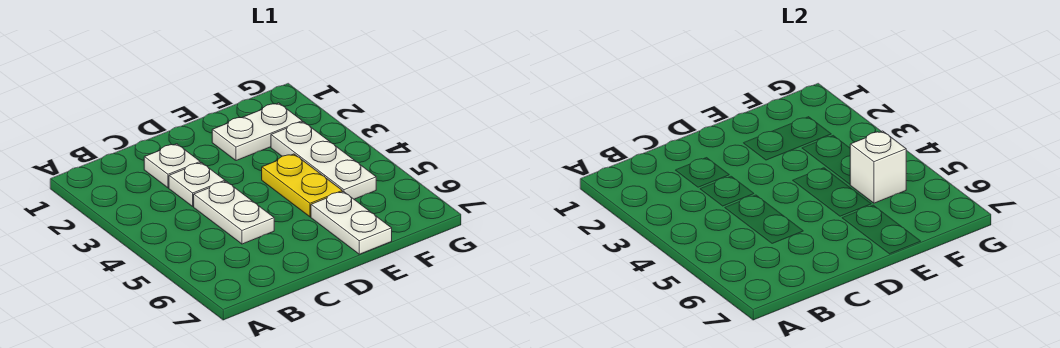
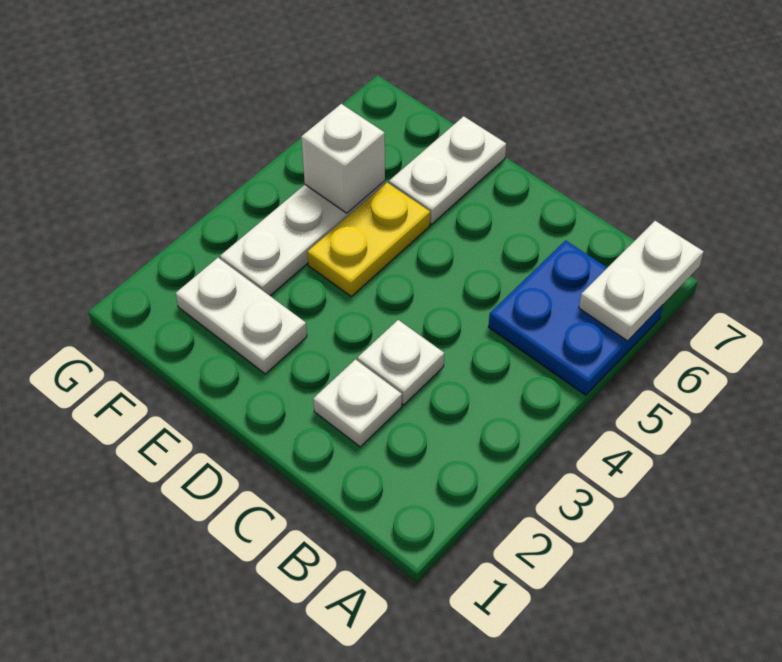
none -> blue 2x2 plate [488,240,663,395]
white 1x2 plate [194,181,274,244] -> white 1x2 plate moved to [579,221,704,341]

